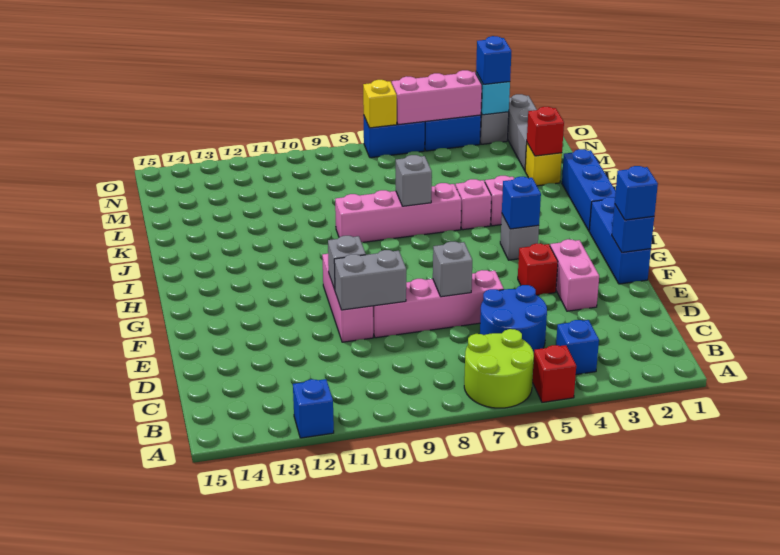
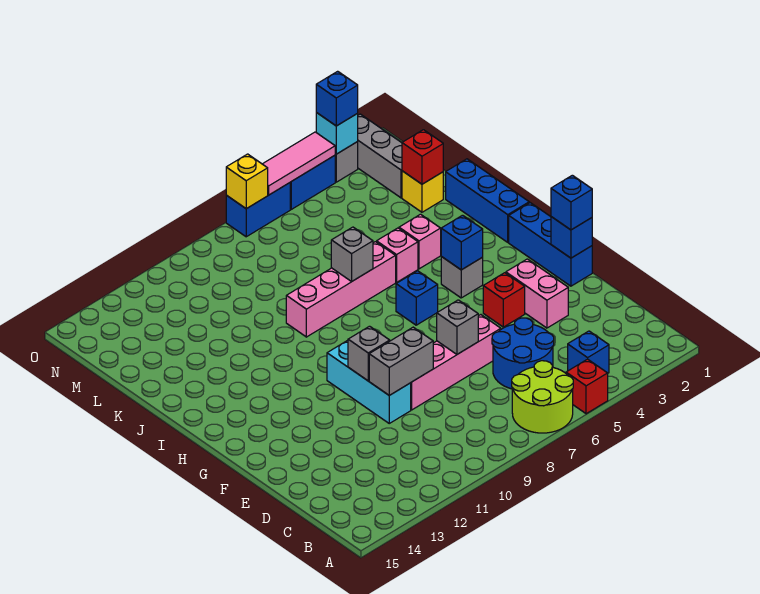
blue 1x1 brick [293,379,334,438] -> blue 1x1 brick moved to [396,271,438,325]
pink 1x3 brick [322,254,373,342] -> cyan 1x3 brick [327,340,411,423]
pink 1x3 brick [392,70,482,125] -> pink 1x3 tile [263,132,335,195]

